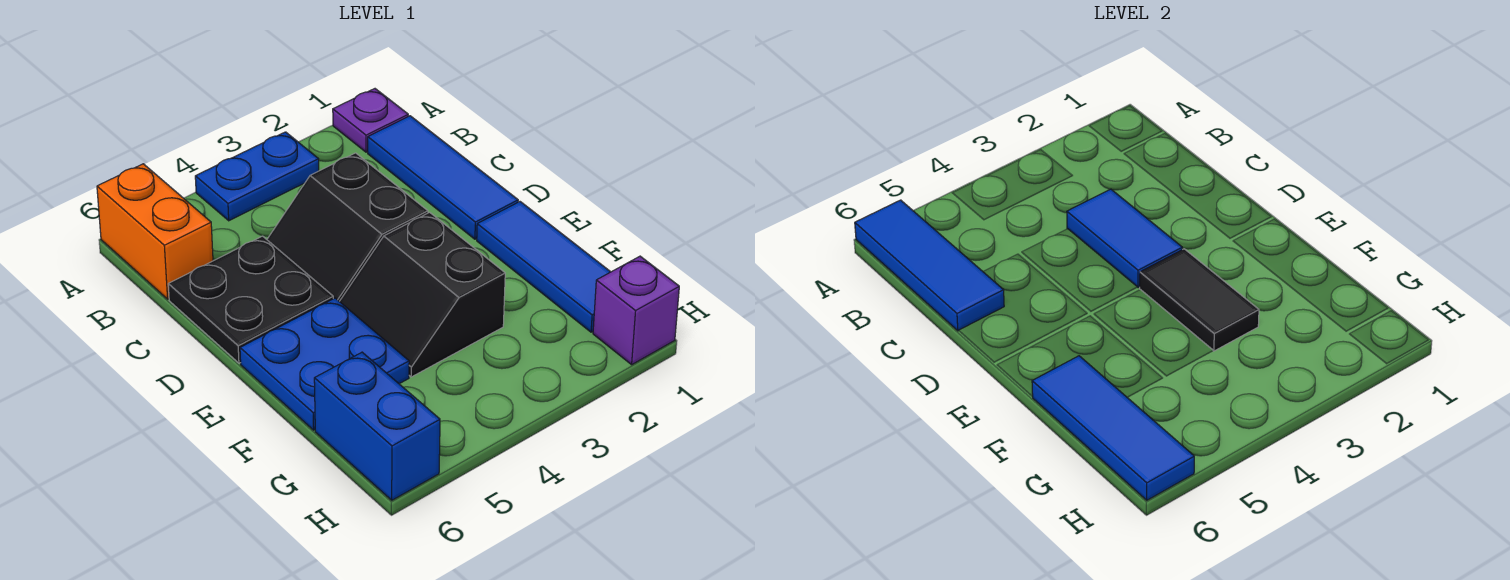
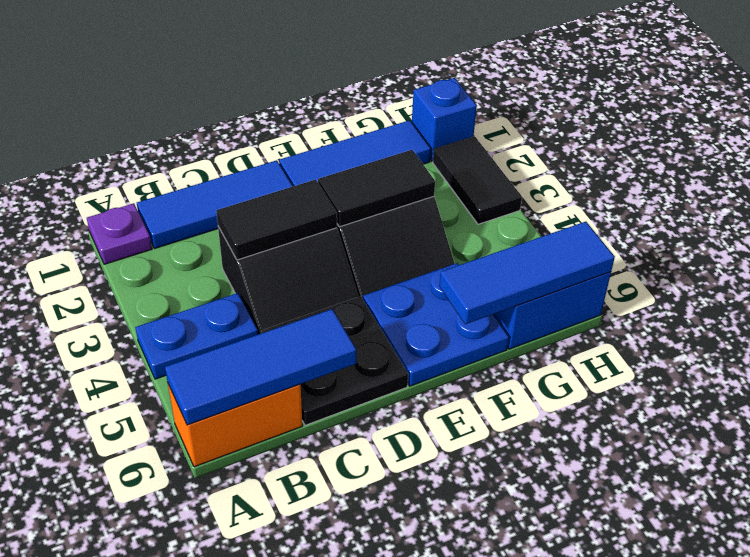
blue 1x2 plate [195,132,319,221] -> blue 1x2 plate turned to [135,293,258,379]
blue 1x2 tile [1067,189,1182,288] -> black 1x2 tile [216,180,337,260]
purple 1x1 brick [593,256,679,365] -> blue 1x1 brick [412,78,477,161]
none -> black 1x2 tile [433,136,522,224]

